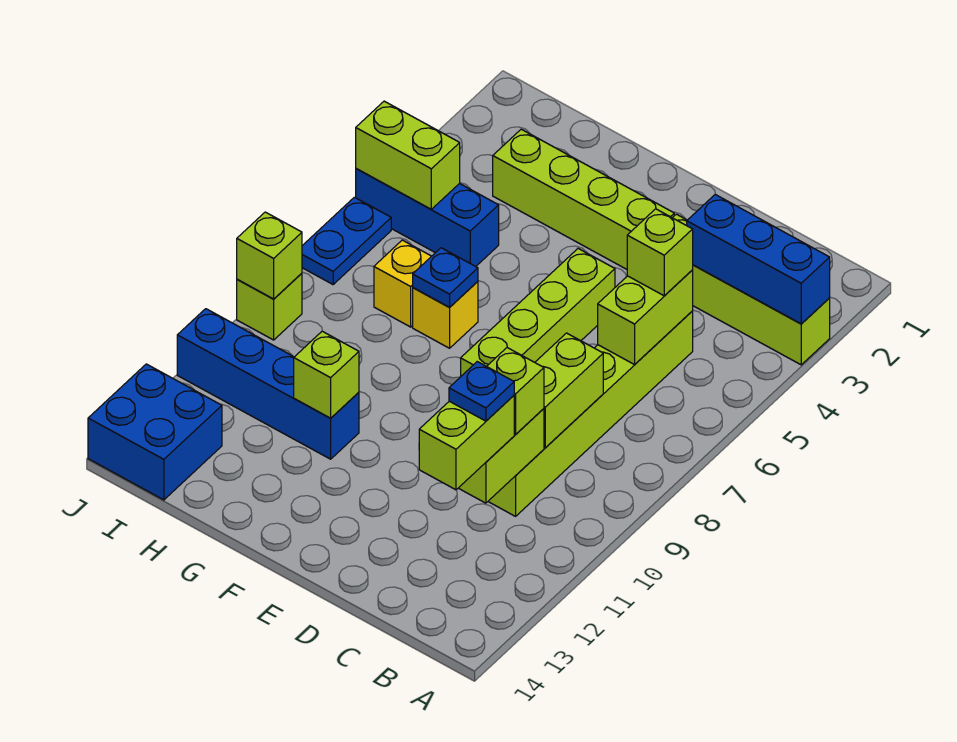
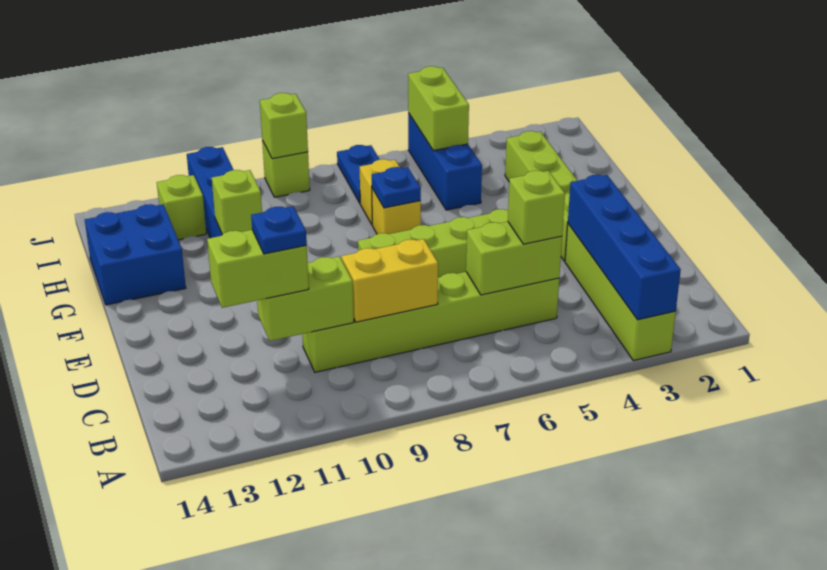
blue 1x3 brick [687,194,830,324] -> blue 1x4 brick [568,175,681,320]
lime 1x2 brick [535,333,603,447] -> yellow 1x2 brick [342,239,438,322]
lime 1x1 brick [487,348,544,434] -> lime 1x1 brick moved to [157,175,206,240]
blue 2x2 brick [88,364,222,500] -> blue 2x2 brick moved to [85,204,186,305]
blue 1x2 plate [302,197,391,284] -> blue 1x2 plate turned to [337,145,380,203]

